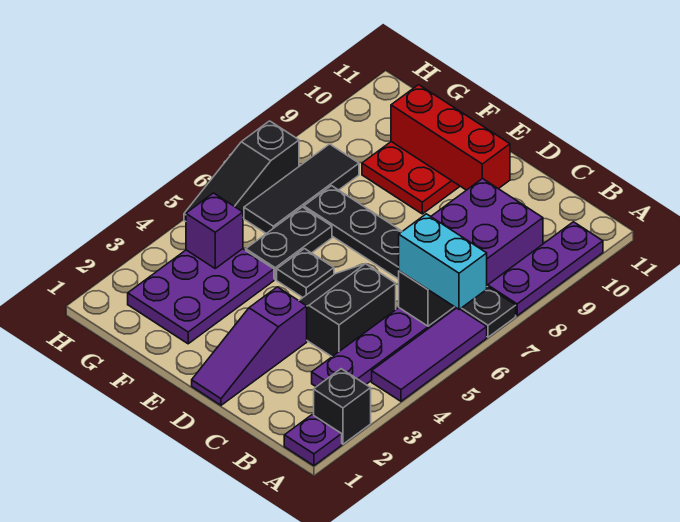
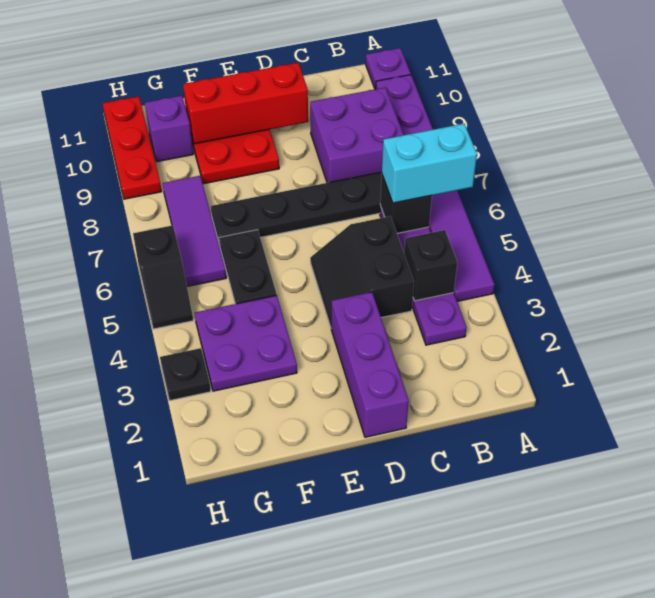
purple 1x1 plate [284,415,342,466] -> purple 1x1 plate moved to [366,48,411,89]
black 1x1 brick [314,369,371,444] -> black 1x1 brick moved to [404,230,457,301]
purple 1x3 slope [192,287,307,405] -> purple 1x3 brick [331,292,409,437]
black 1x1 plate [277,249,334,297] -> black 1x1 plate moved to [160,348,211,401]
purple 2x3 plate [128,249,274,344] -> purple 2x2 plate [195,295,297,391]
purple 1x1 brick [186,193,243,268] -> purple 1x1 brick moved to [145,96,193,162]
black 1x3 tile [244,144,359,234] -> purple 1x3 tile [163,176,226,286]
black 1x3 slope [184,121,299,222] -> black 1x2 slope [133,225,193,329]
none -> red 1x3 plate [103,96,162,199]

